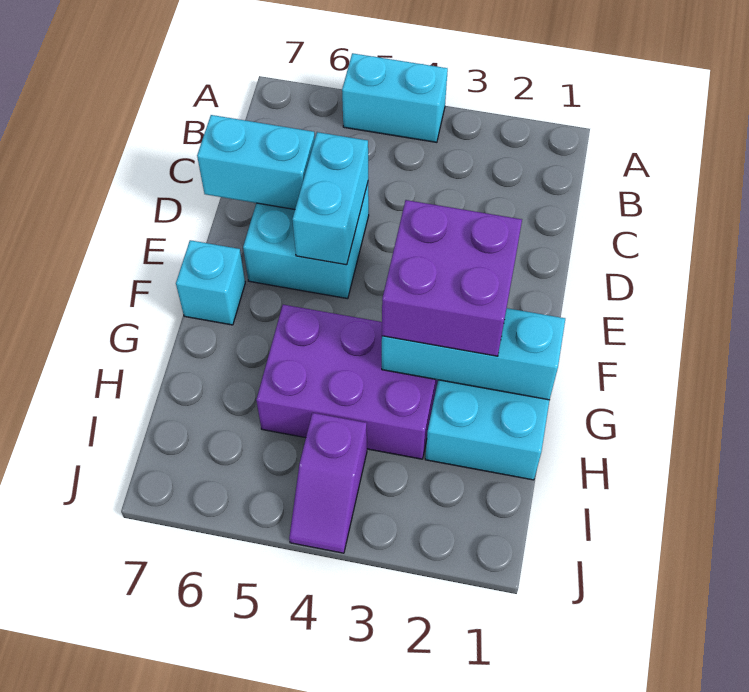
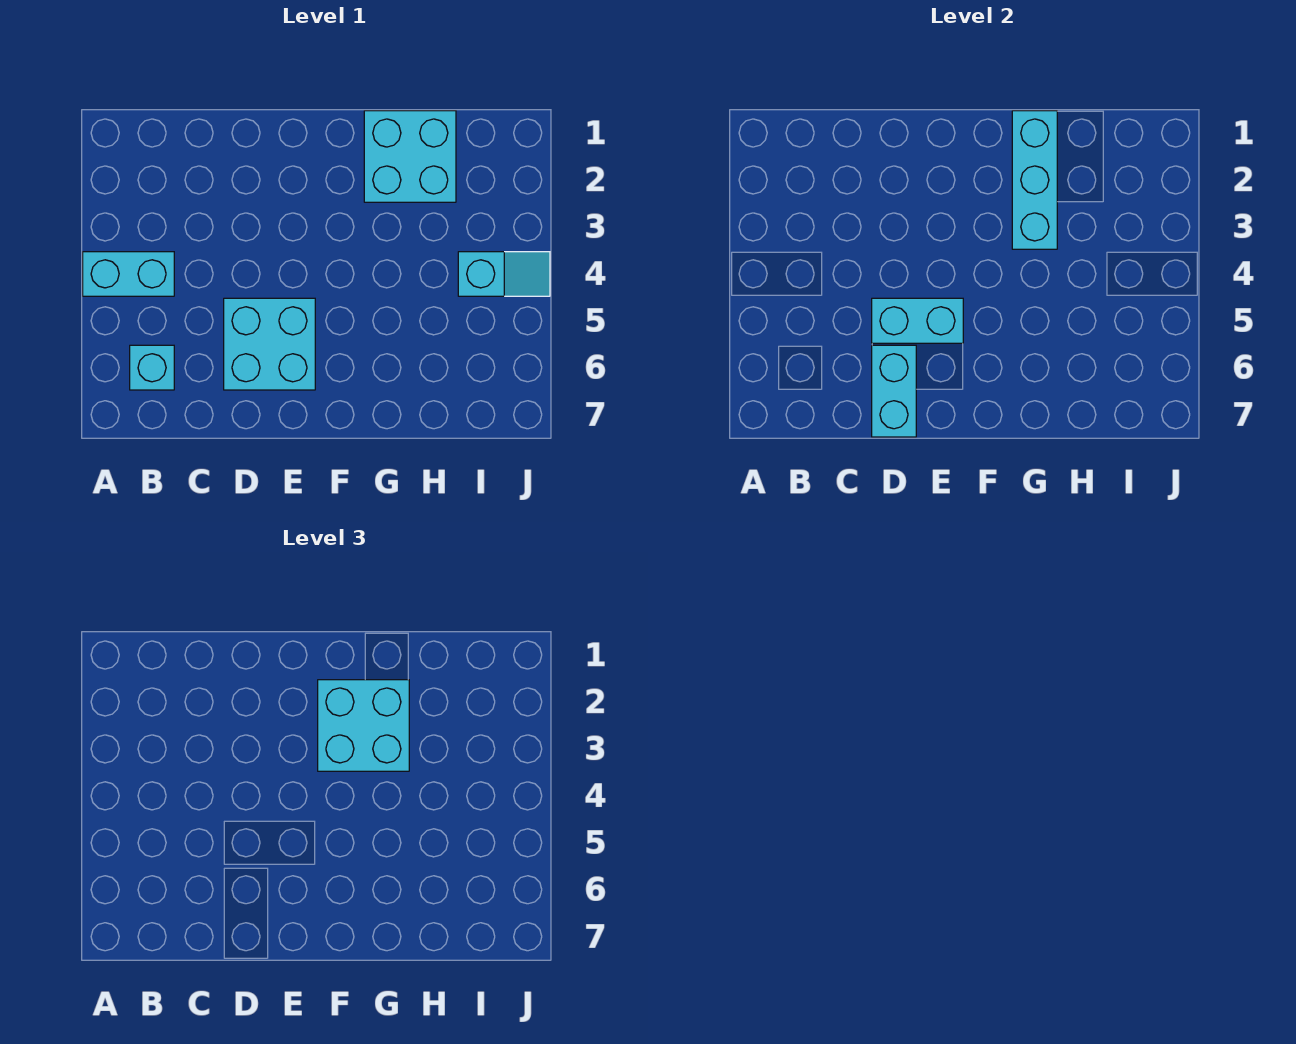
cyan 1x2 brick [342,53,448,142] -> cyan 1x2 brick turned to [83,252,174,296]
purple 2x2 brick [382,200,522,356] -> cyan 2x2 brick [318,680,409,771]
cyan 1x1 brick [176,240,245,325] -> cyan 1x1 brick moved to [130,345,174,390]
purple 2x3 brick [256,305,438,459] -> none
purple 1x2 slope [289,413,367,553] -> cyan 1x2 slope [458,252,550,296]

